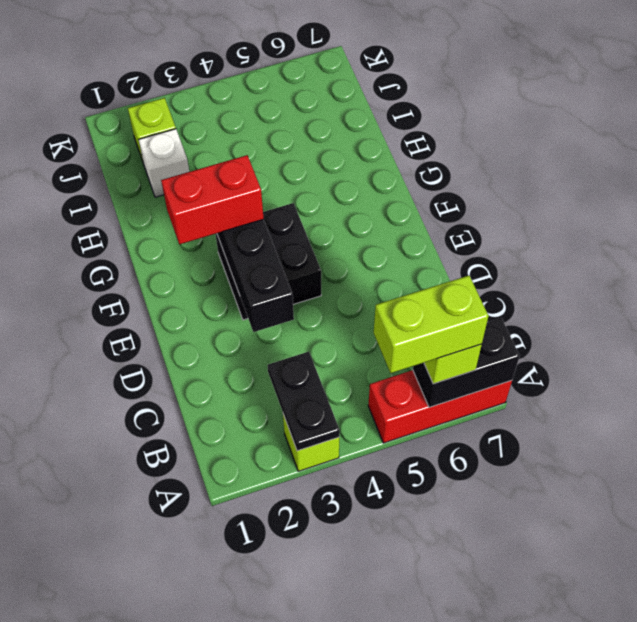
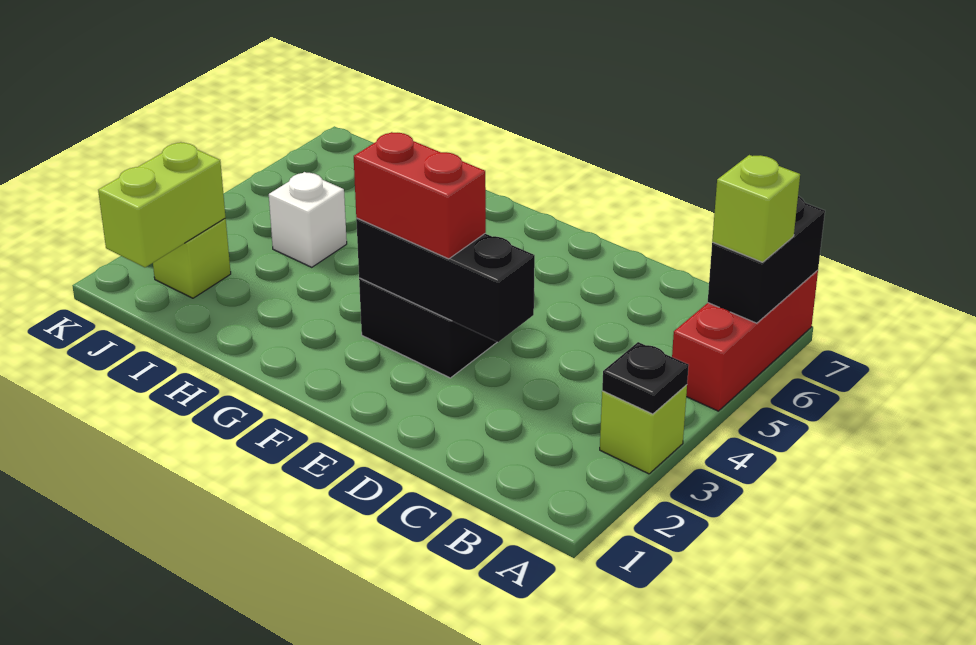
black 1x2 plate [268,352,340,451] -> black 1x1 plate [602,342,689,414]
lime 1x2 brick [374,276,488,373] -> lime 1x2 brick moved to [98,142,226,267]
red 1x2 brick [161,155,264,244] -> red 1x2 brick turned to [354,132,486,259]
white 1x1 brick [139,129,189,197] -> white 1x1 brick moved to [269,172,347,267]

